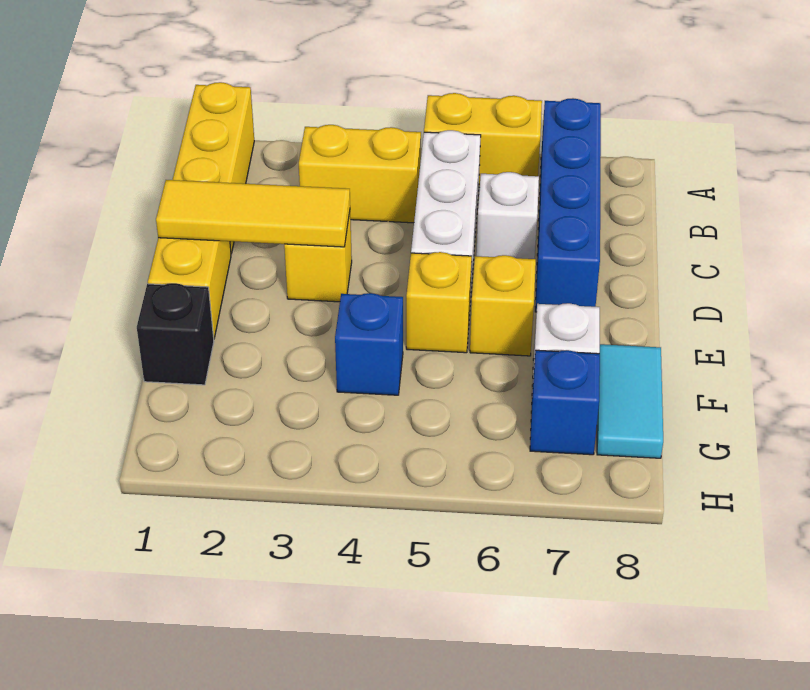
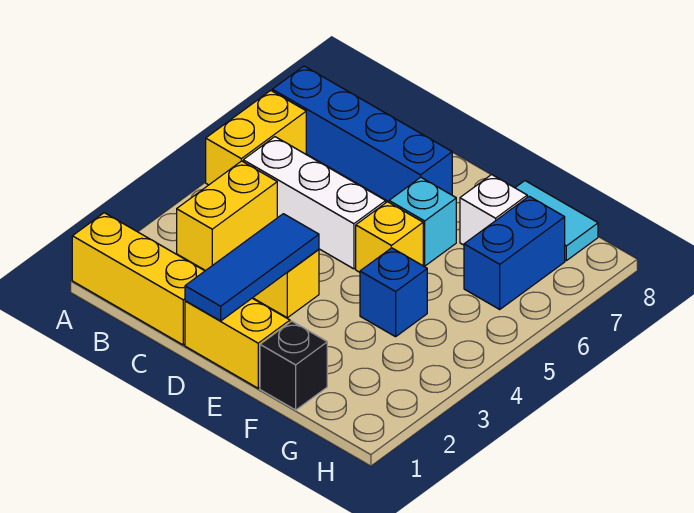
white 1x1 brick [476,172,539,259] -> none
yellow 1x3 tile [156,180,350,247] -> blue 1x3 tile [185,214,319,321]
yellow 1x1 brick [470,255,536,356] -> cyan 1x1 brick [389,177,456,266]
blue 1x1 brick [530,350,600,455] -> blue 1x2 brick [464,196,565,309]

